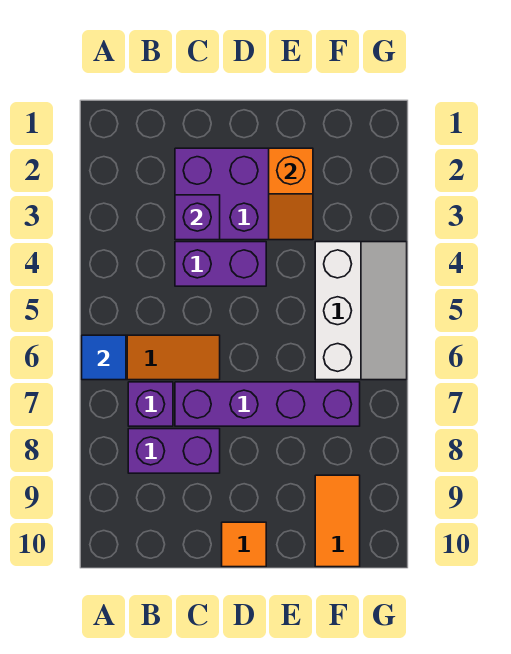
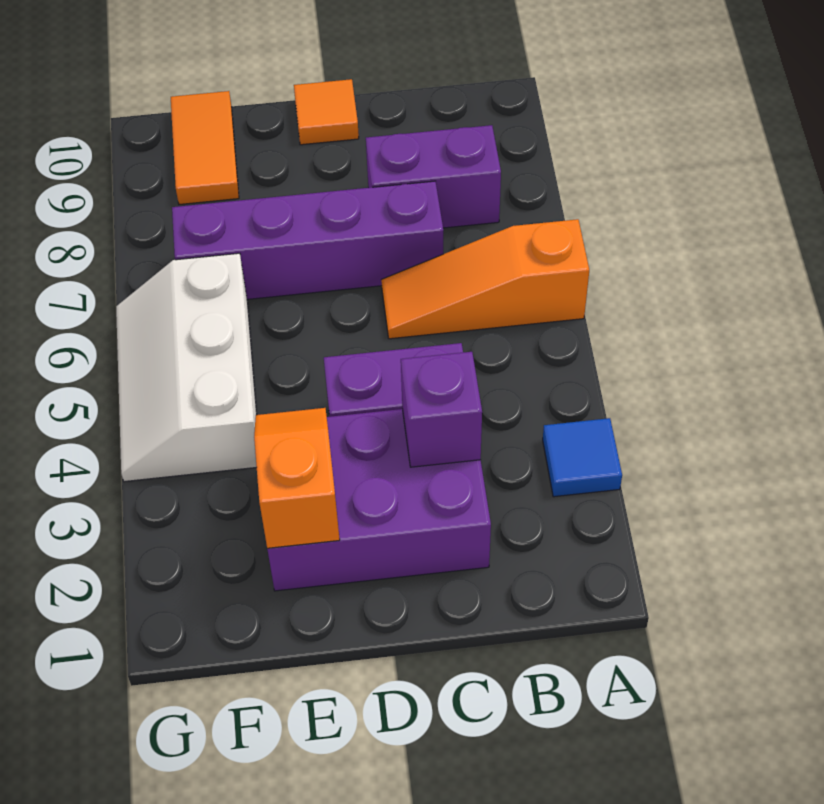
blue 1x1 tile [82,335,126,380] -> blue 1x1 tile moved to [543,418,622,497]
purple 1x1 brick [128,382,173,426] -> none

